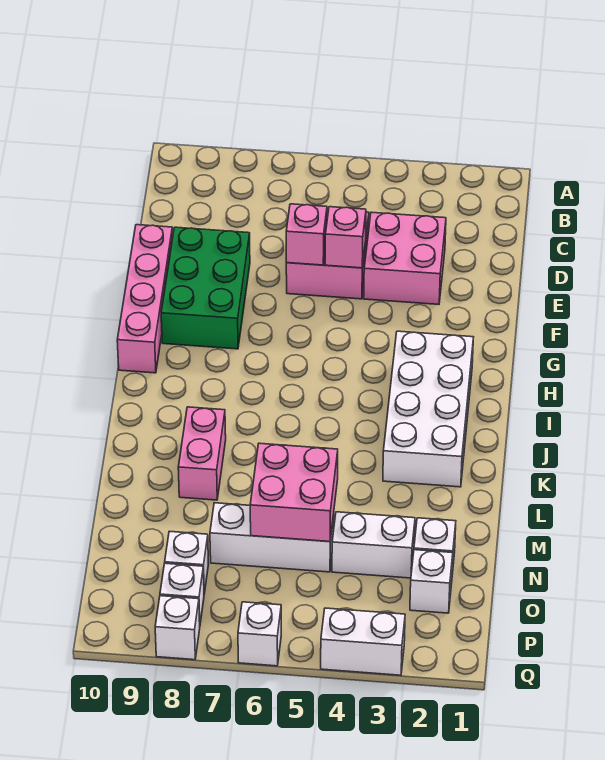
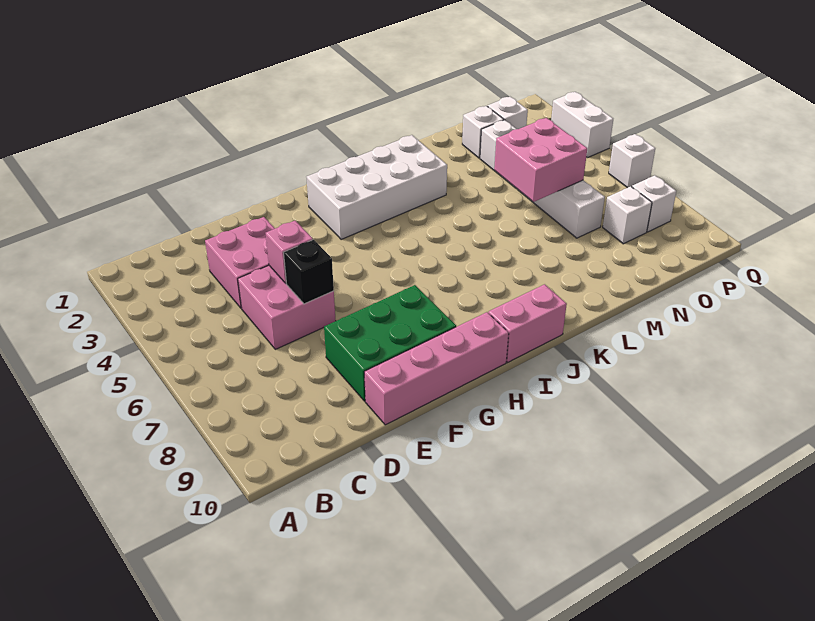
pink 1x1 brick [286,204,327,265] -> black 1x1 brick [284,240,334,304]
pink 1x2 brick [178,407,226,500] -> pink 1x2 brick moved to [488,284,567,362]
white 1x1 brick [155,596,200,660] -> none

